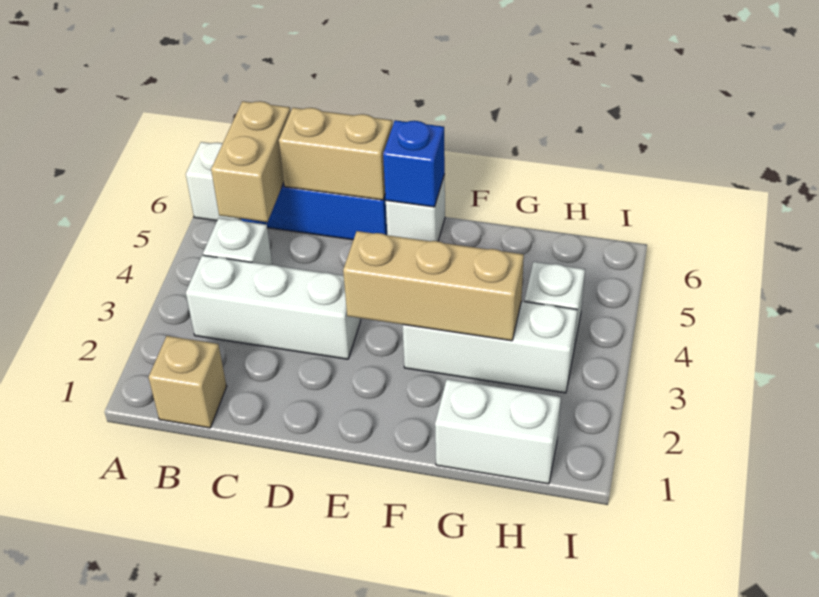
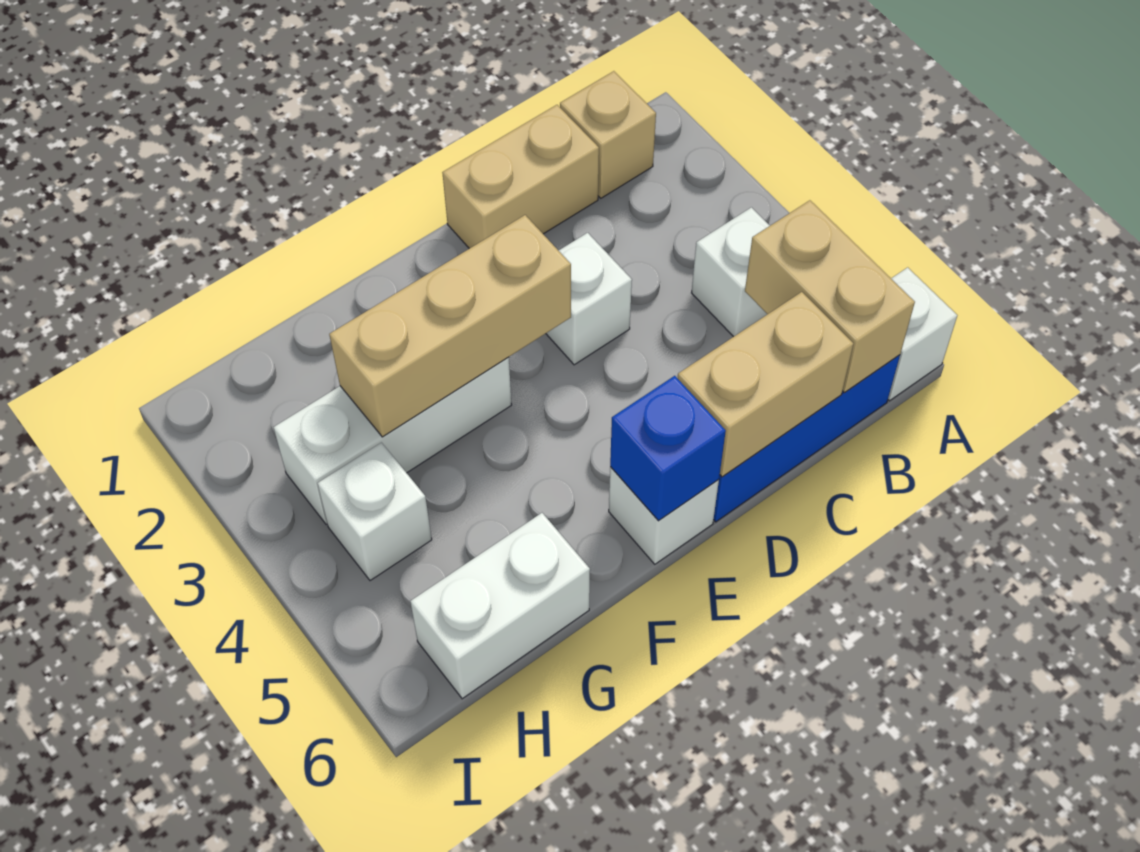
white 1x3 brick [186,255,361,359] -> white 1x1 brick [546,233,632,365]
none -> tan 1x2 brick [442,105,599,249]
white 1x2 brick [435,379,561,484] -> white 1x2 brick moved to [410,513,590,699]

